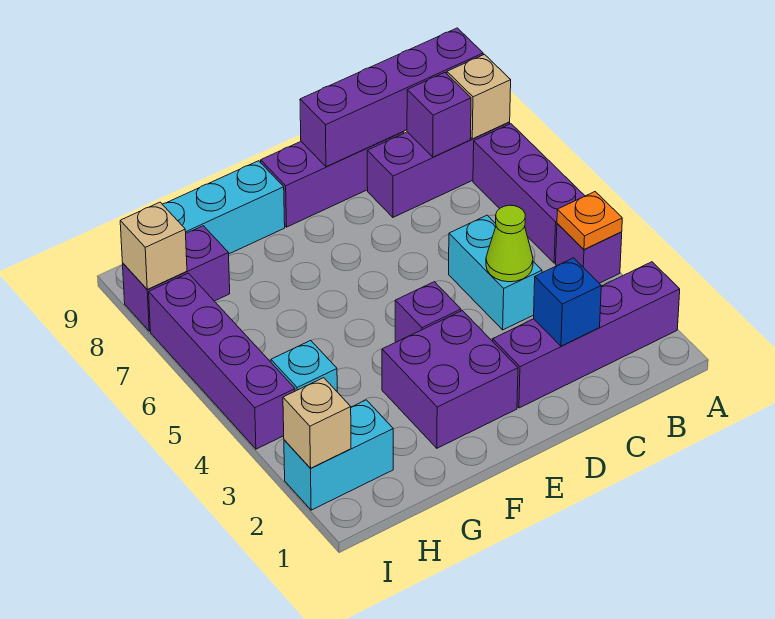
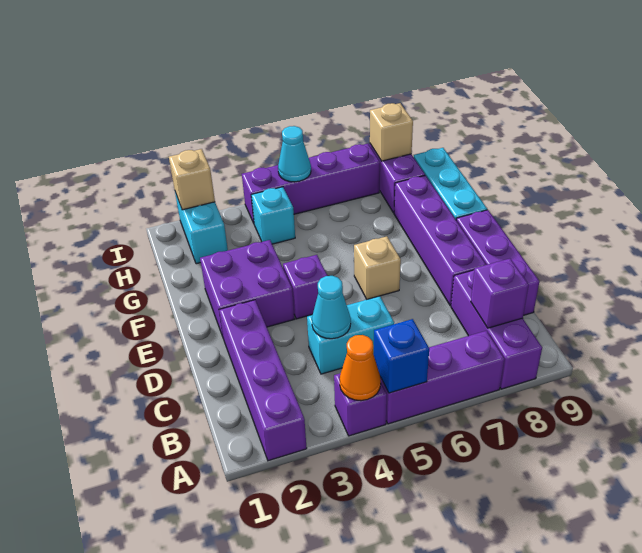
orange 1x1 plate [557,192,622,249] -> orange 1x1 cone [340,335,381,401]
tan 1x1 brick [447,54,511,139] -> tan 1x1 brick moved to [354,236,401,299]
purple 1x4 brick [300,28,483,167] -> purple 1x4 brick moved to [394,175,486,306]
blue 1x1 brick [534,258,601,346] -> blue 1x1 brick moved to [374,319,429,393]
lime 1x1 cone [486,205,533,282] -> cyan 1x1 cone [312,276,351,339]
none -> cyan 1x1 cone [278,126,311,182]

